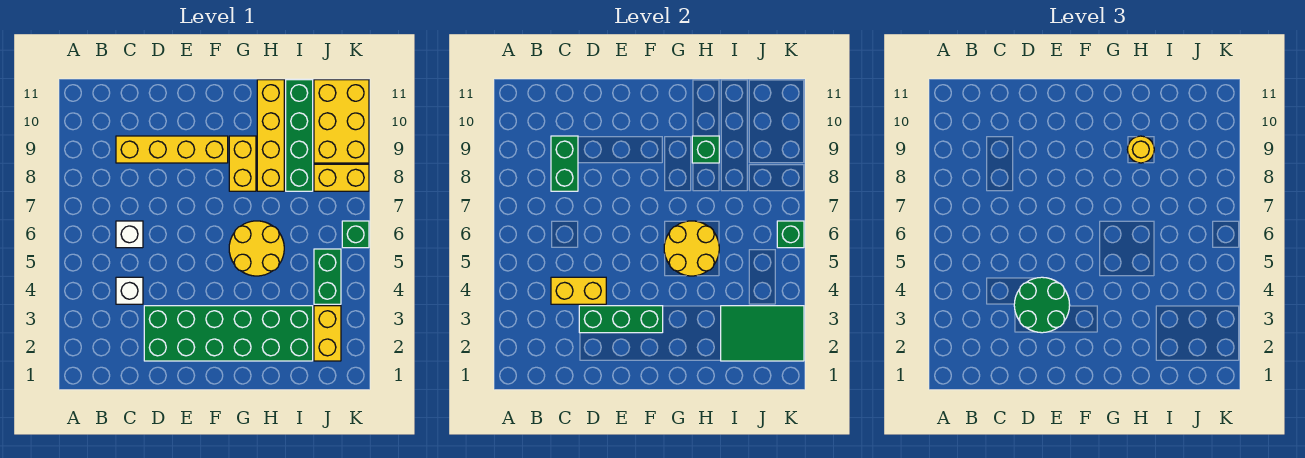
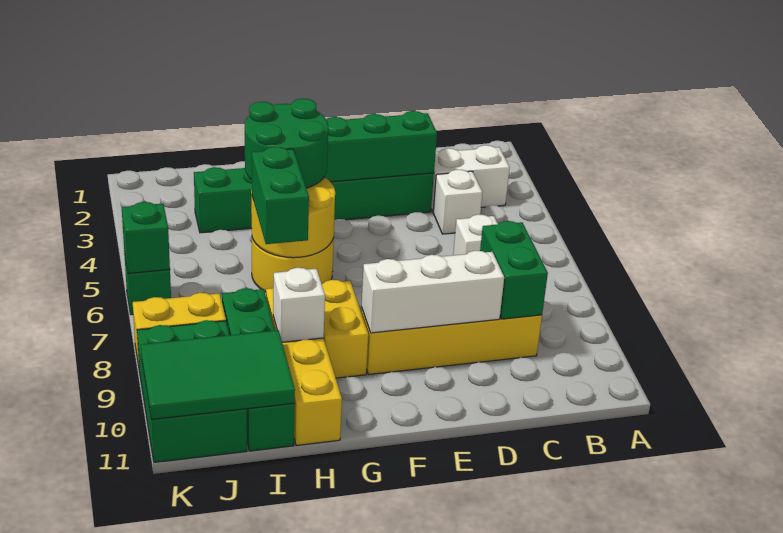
none -> white 1x2 brick [431,145,510,211]
yellow 1x2 brick [551,277,606,304] -> none
green 2x6 brick [144,306,313,361] -> green 1x6 brick [194,167,434,233]
green 2x2 round brick [1014,277,1070,333] -> green 2x2 round brick moved to [245,99,328,188]
none -> white 1x3 brick [361,251,504,333]
green 1x1 brick [692,136,719,163] -> white 1x1 brick [273,268,325,342]
yellow 1x1 round brick [1127,136,1154,163] -> none
green 2x3 tile [721,306,804,361] -> green 2x3 tile moved to [141,330,295,420]
yellow 1x2 brick [314,306,341,361] -> none
green 1x2 brick [314,249,341,304] -> green 1x2 brick moved to [252,147,309,244]
yellow 2x3 brick [314,80,369,163] -> green 2x3 brick [137,320,247,463]

